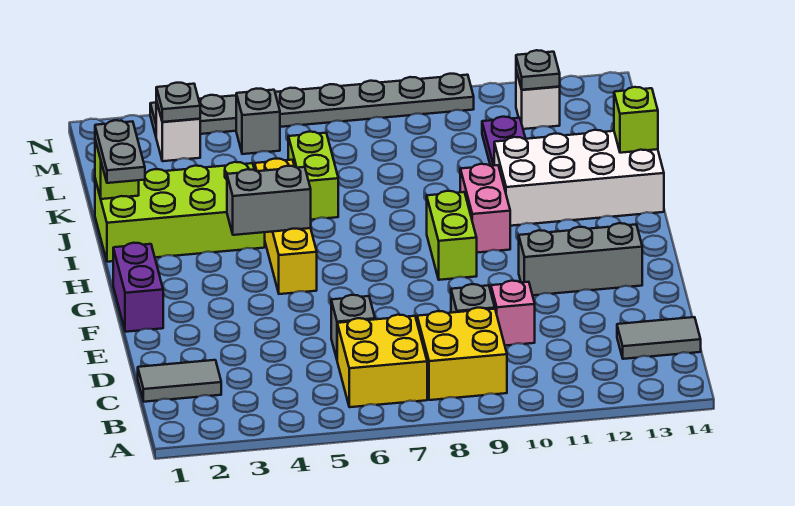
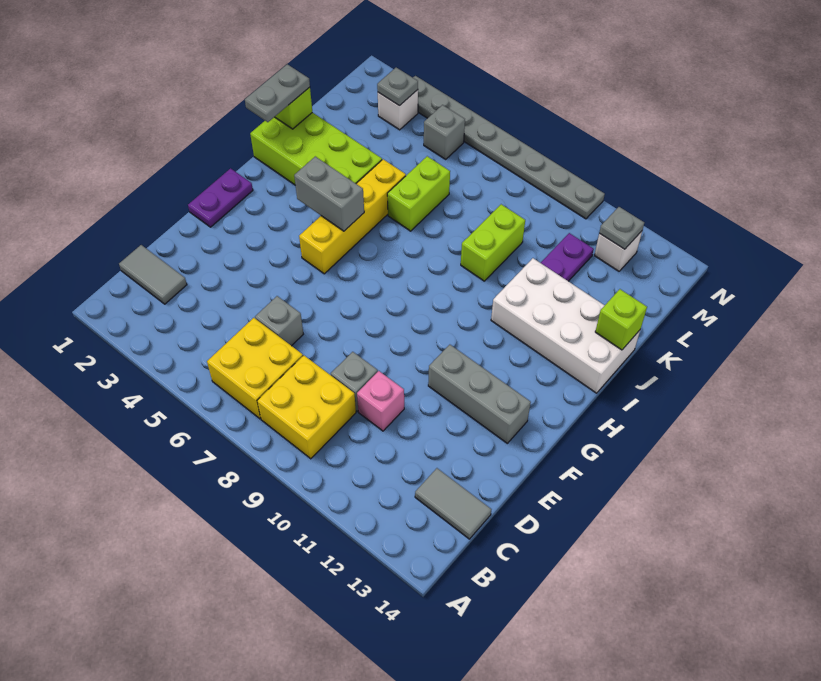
purple 1x2 brick [113,243,163,332] -> purple 1x2 plate [188,168,253,227]
lime 1x2 brick [427,191,477,280] -> lime 1x2 brick moved to [461,204,525,281]
pink 1x2 brick [460,164,510,253] -> none

